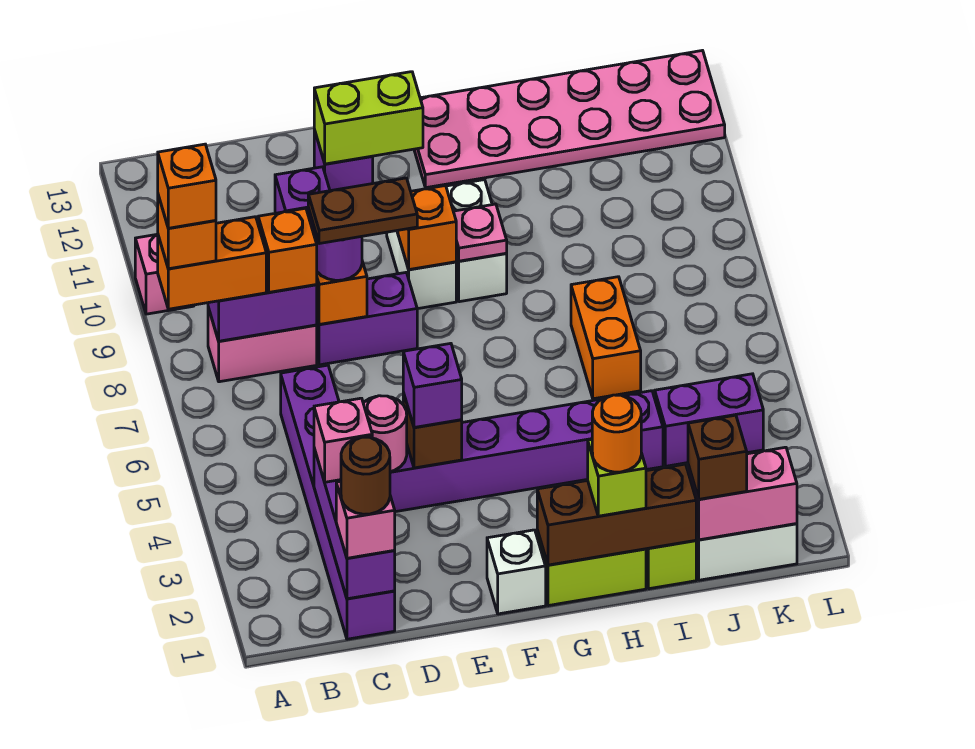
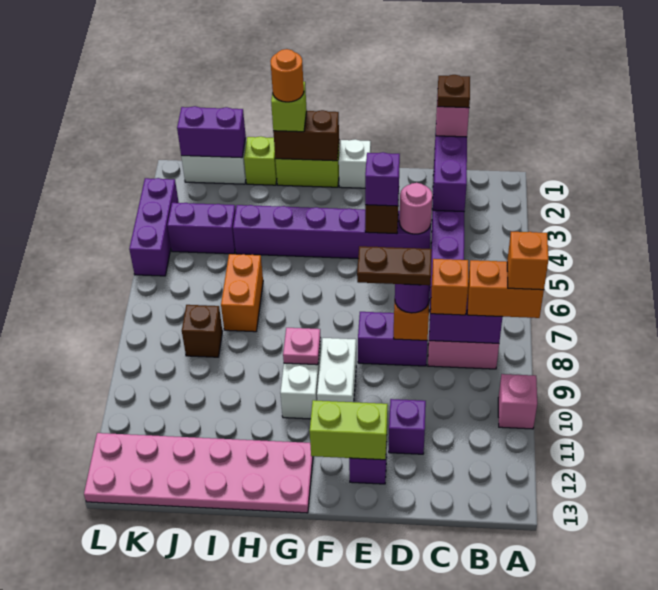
orange 1x1 brick [158,144,216,228] -> none
brown 1x1 round brick [341,437,390,514] -> brown 1x1 plate [437,75,470,108]
pink 1x1 brick [314,398,372,482] -> none
orange 1x1 brick [398,186,456,270] -> none
brown 1x3 brick [537,464,696,565] -> brown 1x2 brick [273,110,339,161]
pink 1x2 brick [688,447,797,540] -> purple 1x2 brick [177,106,246,158]
brown 1x1 brick [688,415,747,499] -> brown 1x1 brick moved to [182,305,222,357]
none -> purple 1x3 brick [129,178,179,276]

